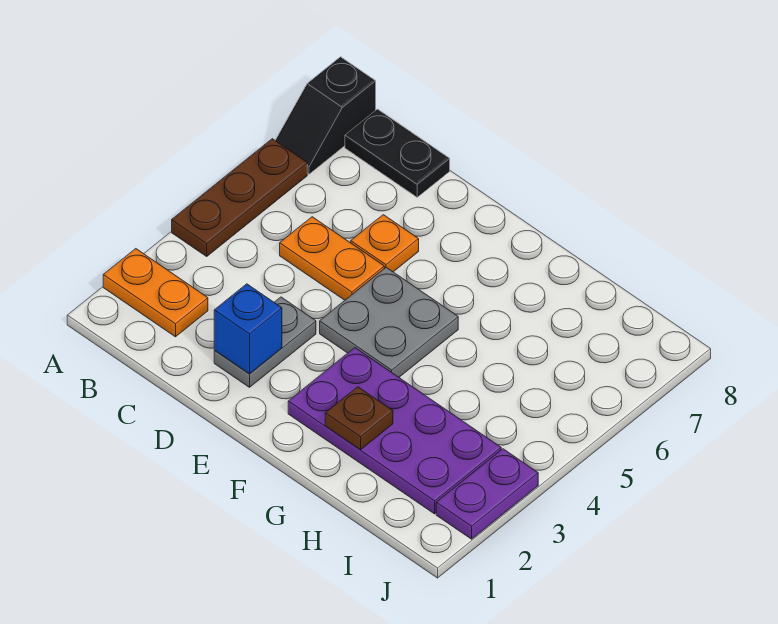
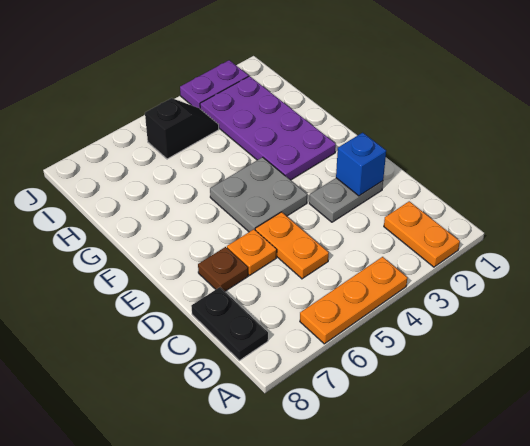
brown 1x3 plate [172,139,307,256] -> orange 1x3 plate [300,257,407,344]
black 1x2 slope [275,57,376,174] -> black 1x2 slope moved to [145,98,219,159]
brown 1x1 plate [325,387,393,450] -> brown 1x1 plate moved to [198,247,248,291]

